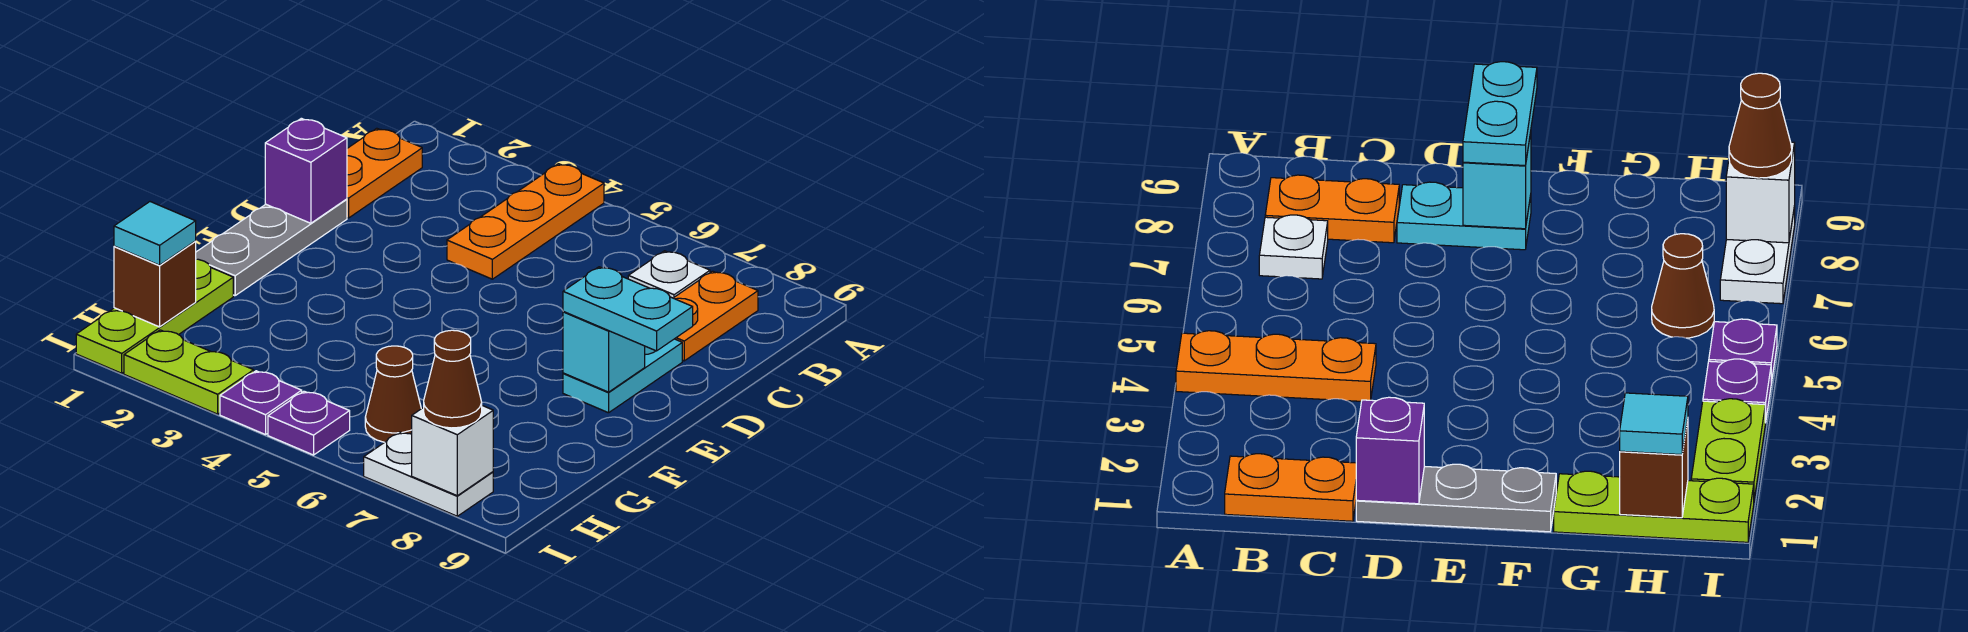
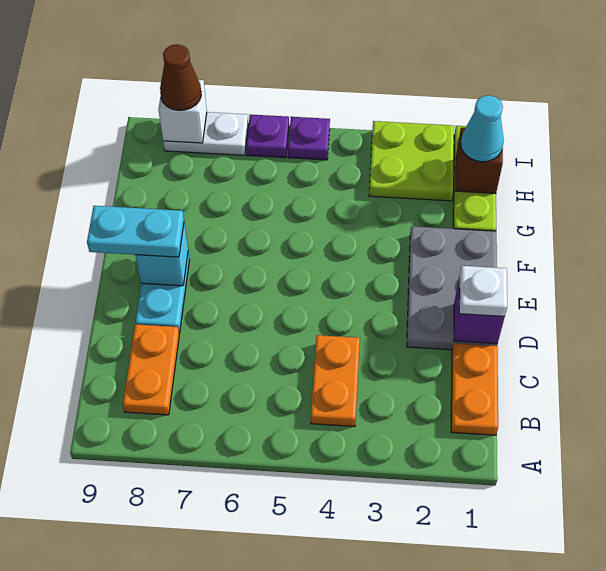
orange 1x3 plate [447,164,604,279] -> orange 1x2 plate [311,335,360,426]
white 1x1 plate [628,251,710,298] -> white 1x1 plate moved to [459,266,507,317]
grey 1x3 plate [196,199,347,296] -> grey 2x3 plate [407,226,497,350]
cyan 1x1 tile [114,202,196,265] -> cyan 1x1 cone [461,95,504,162]
brown 1x1 cone [365,346,421,442] -> none
lime 1x2 plate [124,330,254,414] -> lime 2x2 plate [369,121,454,201]
purple 1x1 plate [220,371,302,435] -> purple 1x1 plate moved to [246,114,289,158]

